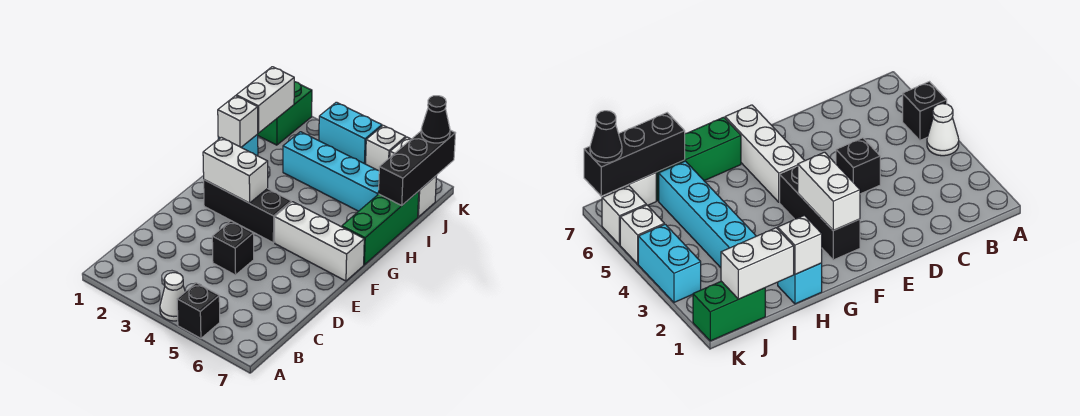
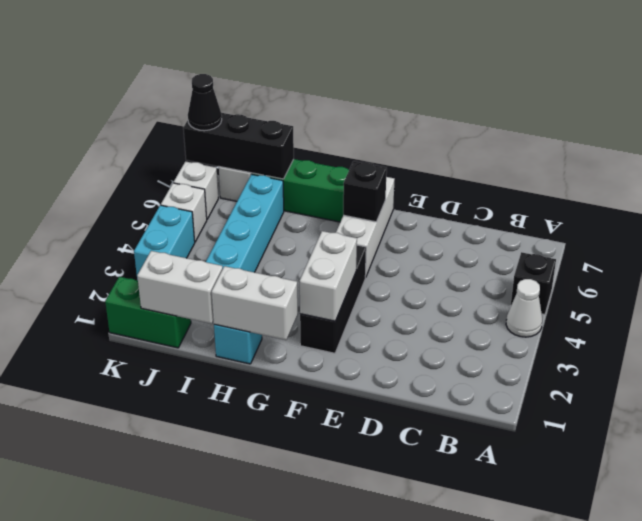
black 1x1 brick [212,221,254,275] -> black 1x1 brick moved to [343,161,387,222]
white 1x1 brick [218,96,258,147] -> white 1x2 brick [212,266,298,340]

